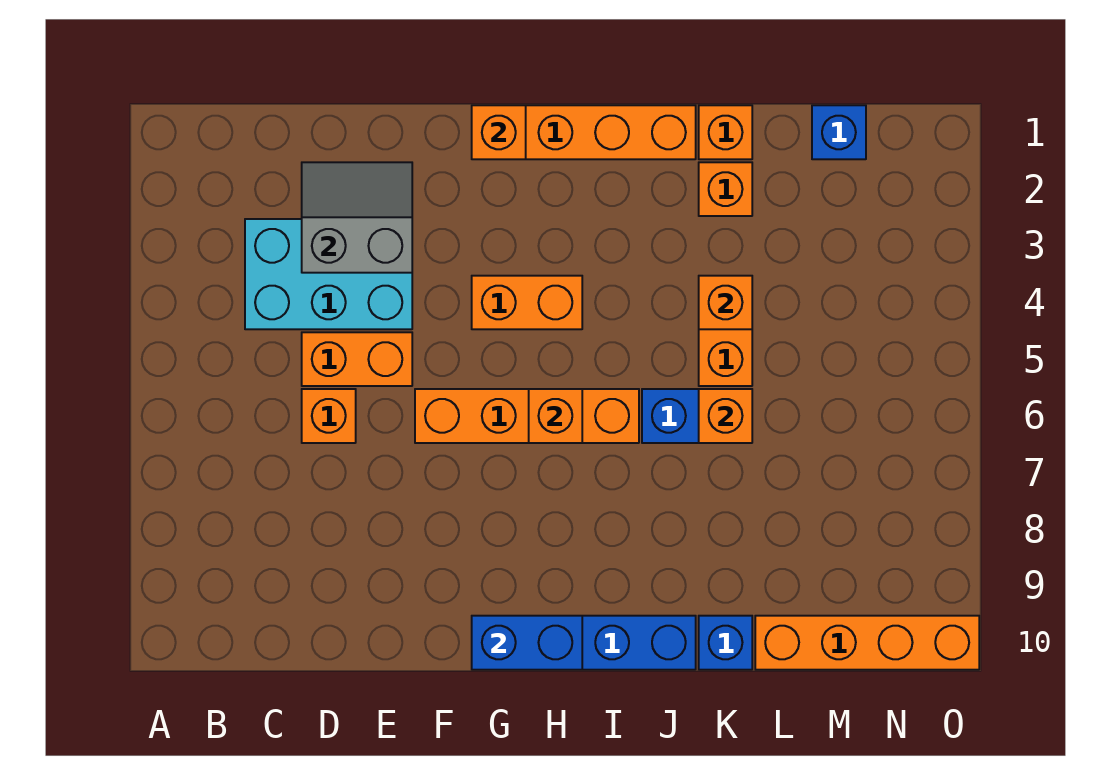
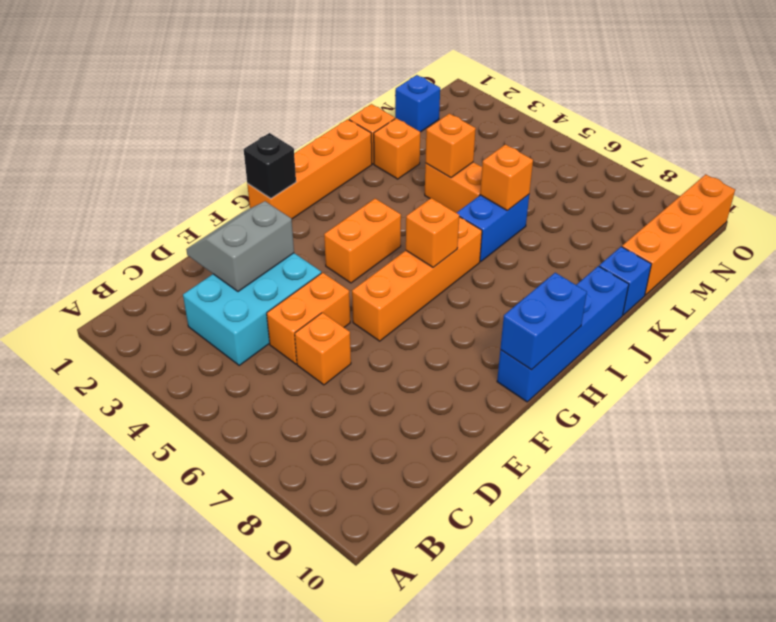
orange 1x1 brick [472,105,526,159] -> black 1x1 brick [244,133,296,198]

